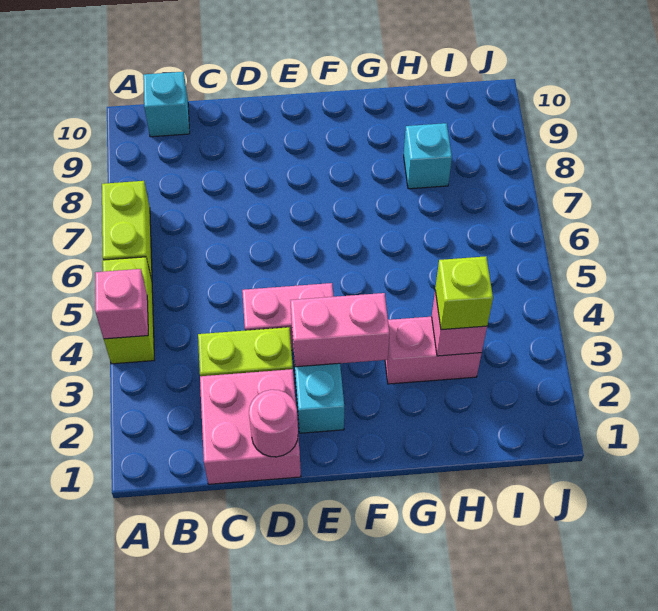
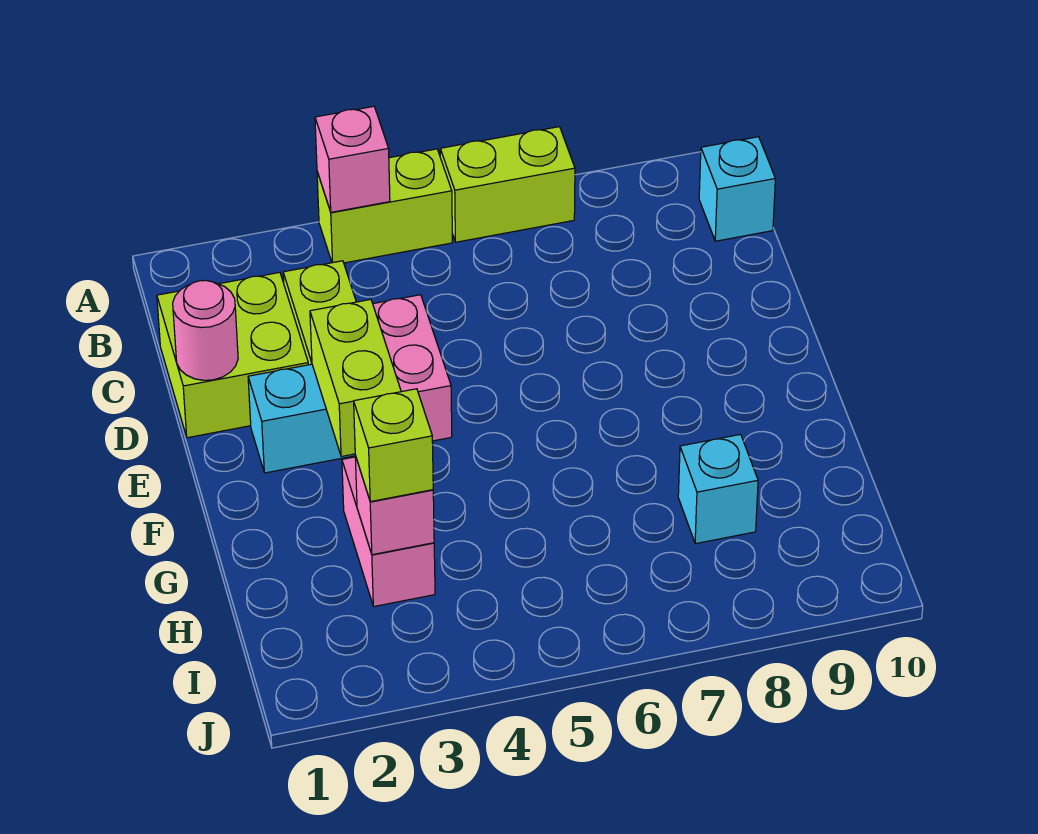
pink 2x2 brick [200,369,301,484] -> lime 2x2 brick [157,272,308,438]
pink 1x2 brick [290,293,390,367] -> lime 1x2 brick [310,299,401,457]

